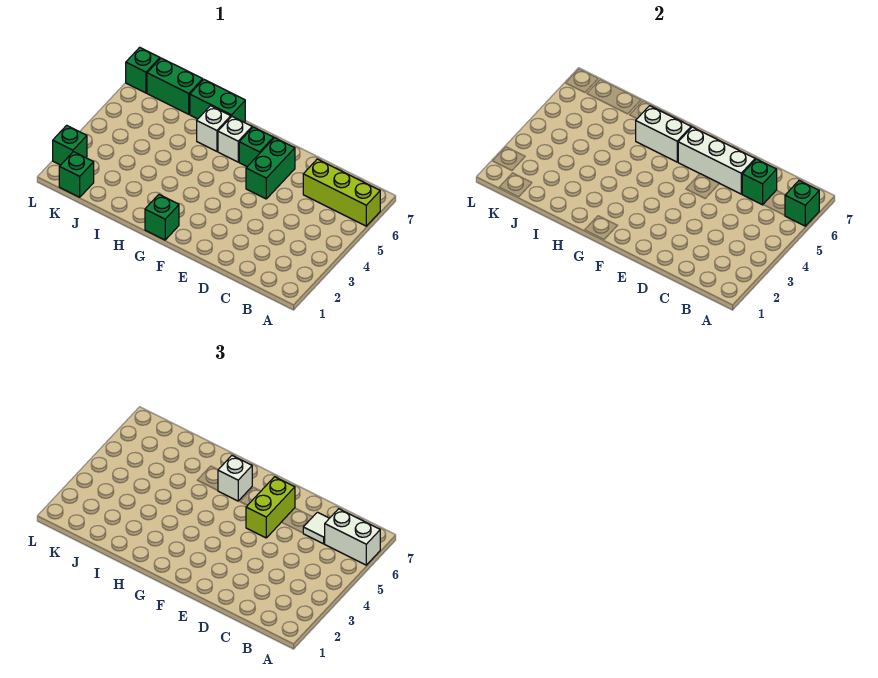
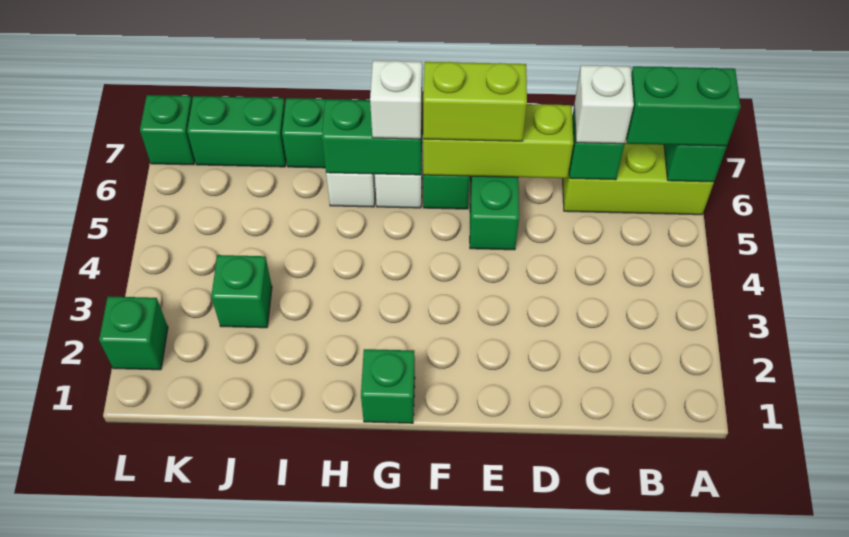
white 1x2 brick [325,509,380,565] -> green 1x2 brick [627,66,741,146]
white 1x1 tile [303,512,329,544] -> white 1x1 brick [574,65,634,144]
white 1x3 brick [678,127,755,194] -> lime 1x3 brick [423,104,574,178]
lime 1x2 brick [246,477,295,538] -> lime 1x2 brick turned to [423,62,527,141]
white 1x2 brick [636,106,691,162] -> green 1x2 brick [322,100,422,175]
green 1x1 brick [59,152,94,197] -> green 1x1 brick moved to [211,255,272,328]

